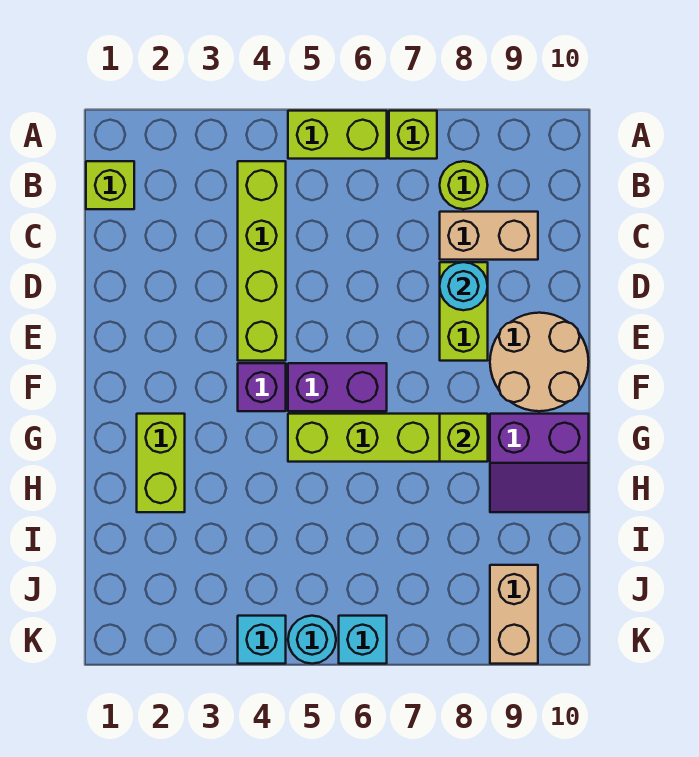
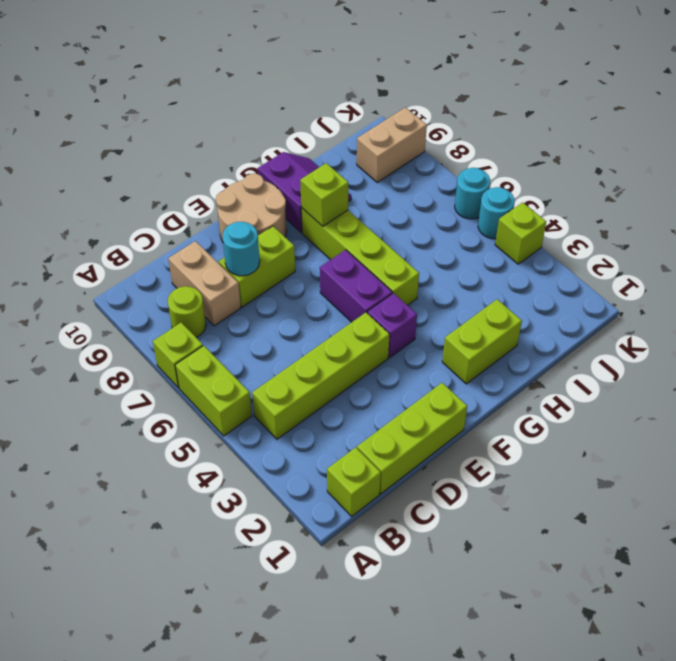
none -> lime 1x3 brick [357,383,467,494]
cyan 1x1 brick [238,616,286,664] -> lime 1x1 brick [495,202,546,264]
cyan 1x1 brick [339,616,387,664] -> cyan 1x1 round brick [455,168,490,219]

